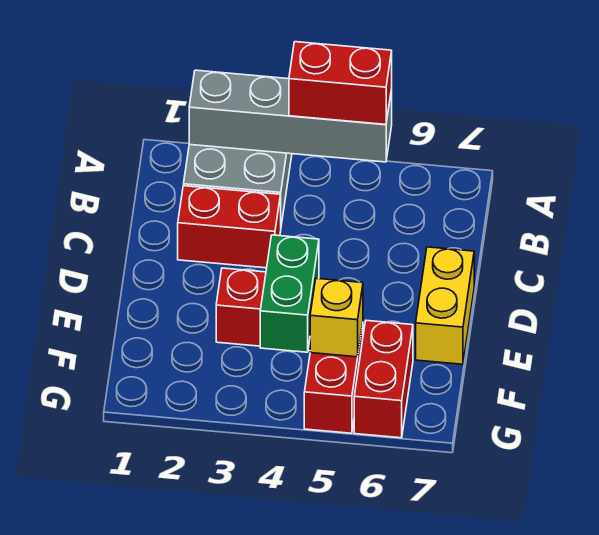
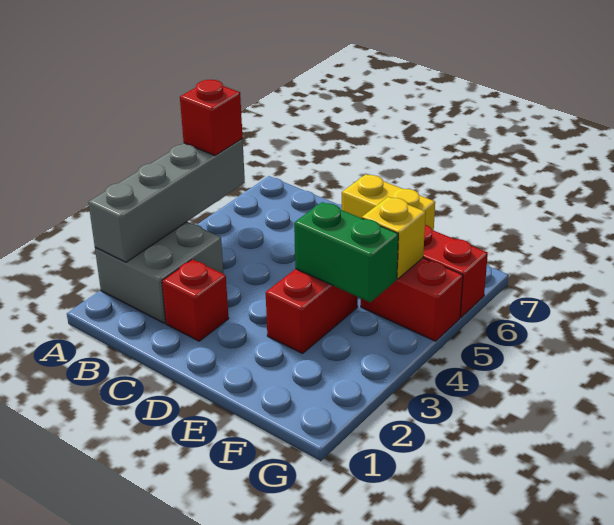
red 1x2 brick [289,42,392,124] -> red 1x1 brick [180,80,243,156]
red 1x2 brick [178,186,281,268] -> red 1x1 brick [162,259,229,341]

